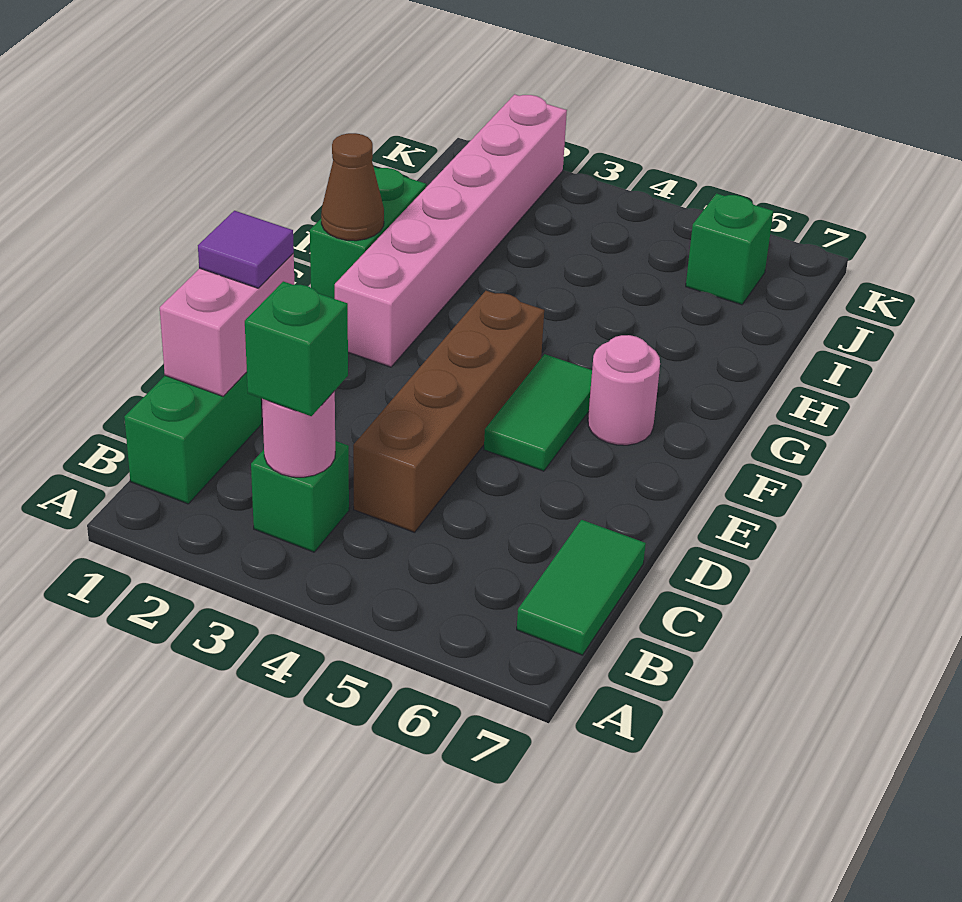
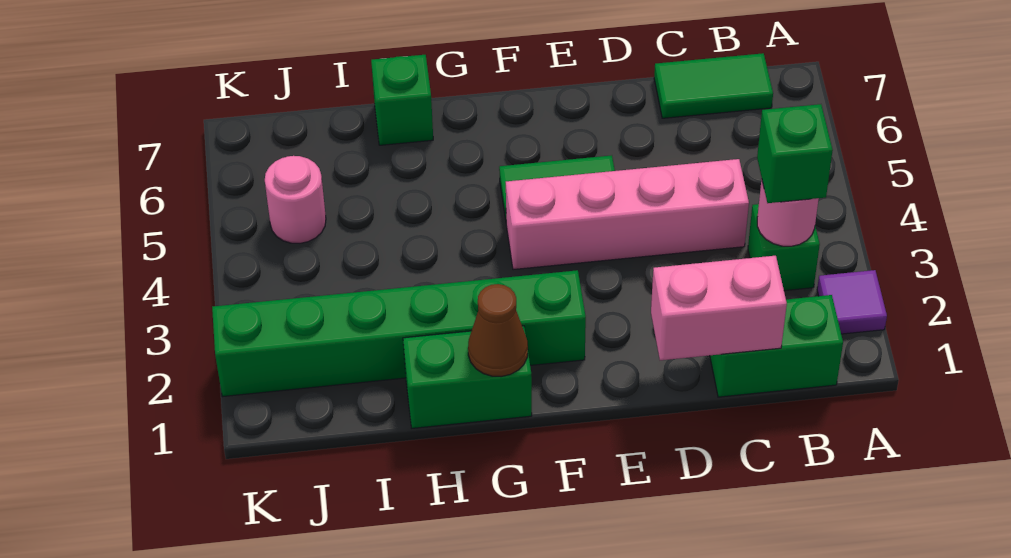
brown 1x4 brick [353,291,544,532] -> pink 1x4 brick [506,159,749,270]
purple 1x1 tile [198,211,294,288] -> purple 1x1 tile moved to [817,270,887,334]
pink 1x6 brick [335,94,567,367] -> green 1x6 brick [212,270,586,397]
pink 1x1 round brick [588,335,660,445] -> pink 1x1 round brick moved to [265,156,326,243]
green 1x1 brick [686,193,773,305] -> green 1x1 brick moved to [371,55,433,145]

